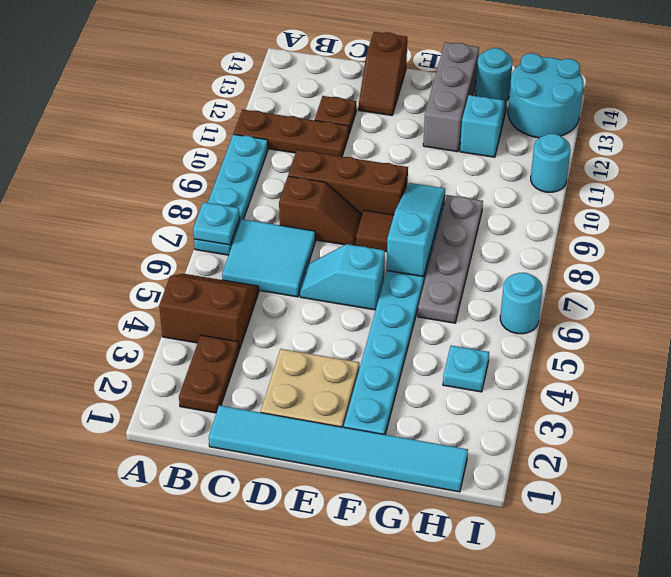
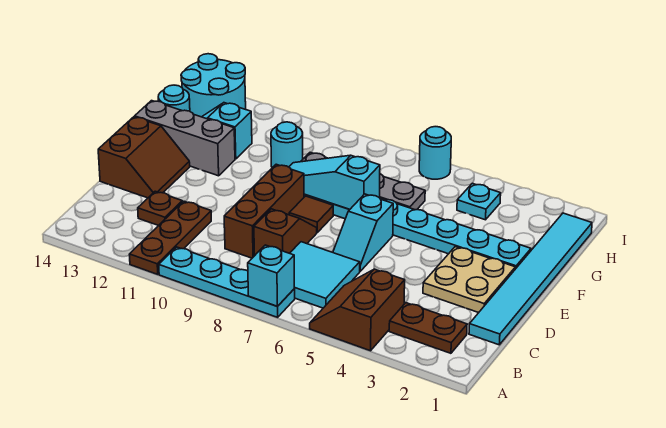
cyan 1x1 plate [193,202,240,245] -> cyan 1x1 brick [248,245,294,306]
brown 1x2 slope [358,32,407,116] -> brown 2x2 slope [98,117,190,198]
cyan 1x1 round brick [531,134,571,192] -> cyan 1x1 round brick moved to [271,122,303,168]

